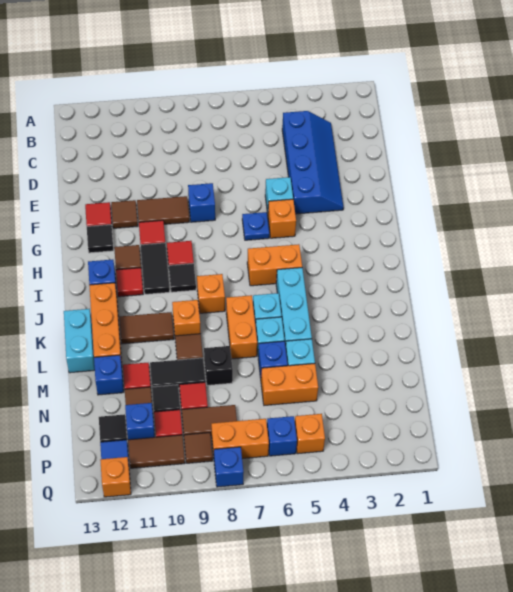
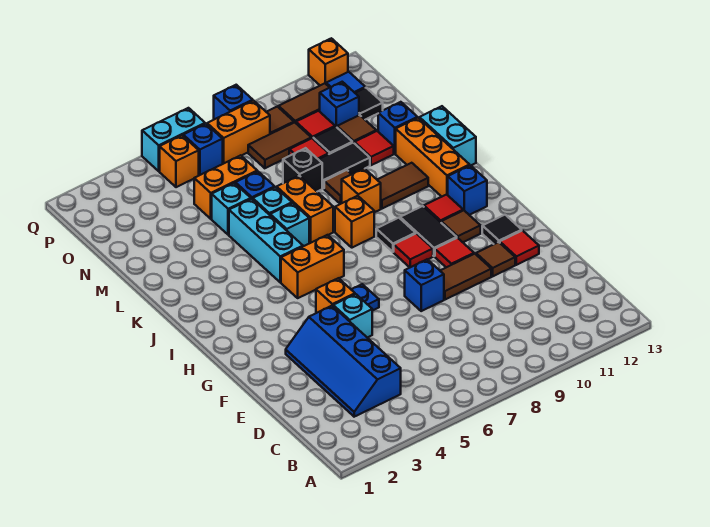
none -> cyan 1x2 brick [142,108,205,171]

